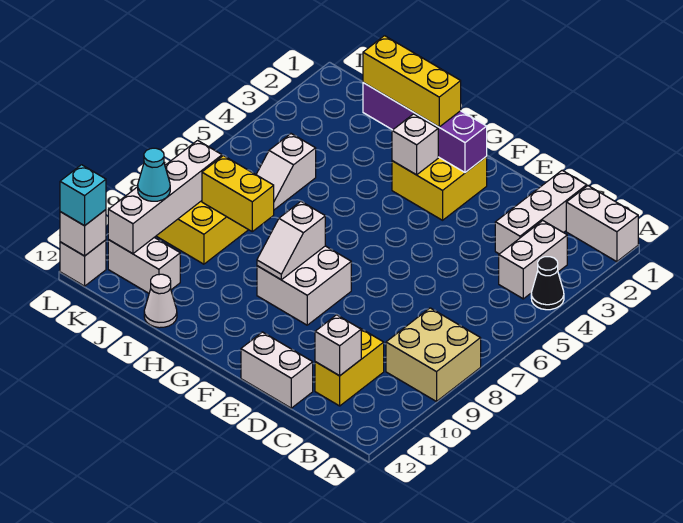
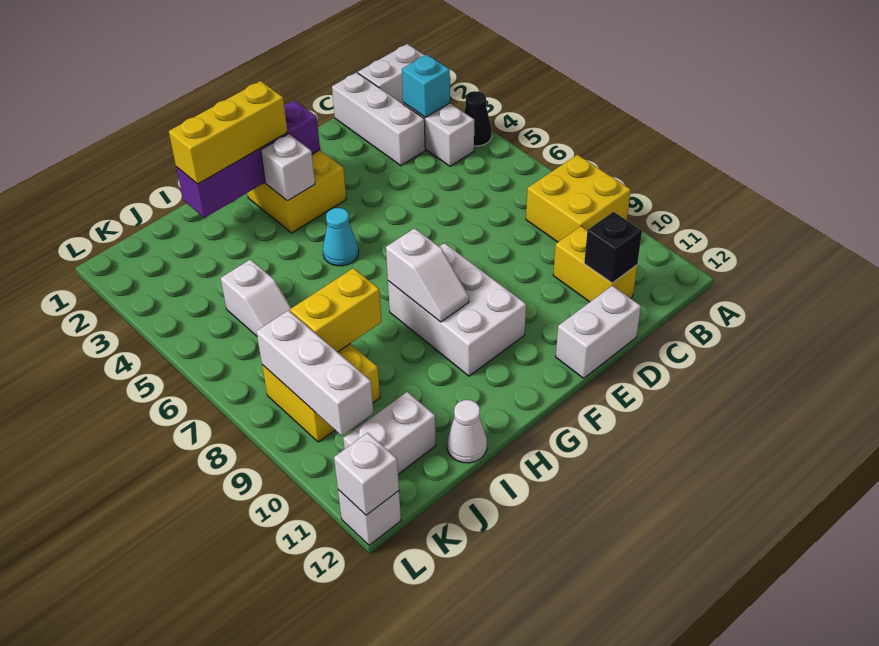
tan 2x2 brick [386,308,481,402] -> yellow 2x2 brick [526,155,631,242]
white 1x1 brick [315,315,361,376] -> black 1x1 brick [584,212,642,283]
white 2x2 brick [257,246,351,325] -> white 2x3 brick [388,243,526,376]
white 1x4 brick [108,140,222,254] -> white 1x3 brick [256,310,373,436]
cyan 1x1 cone [138,148,170,201] -> cyan 1x1 cone moved to [323,208,359,266]
cyan 1x1 brick [60,165,106,226] -> cyan 1x1 brick moved to [402,55,450,118]

